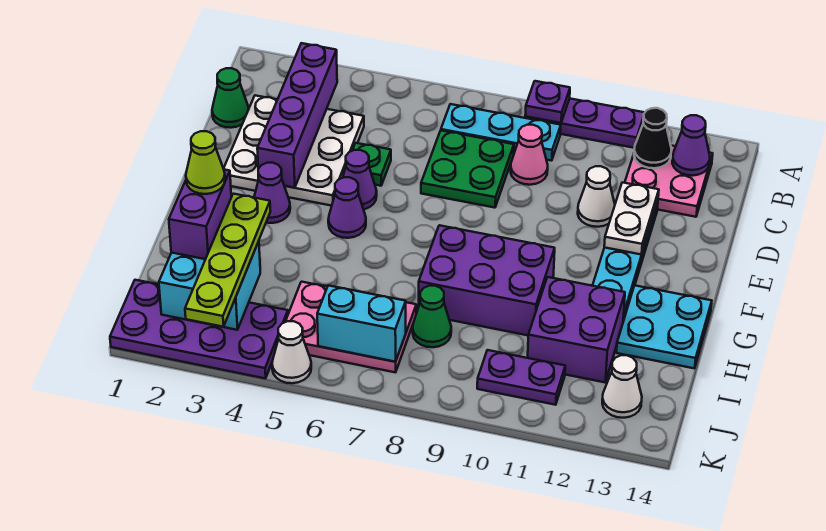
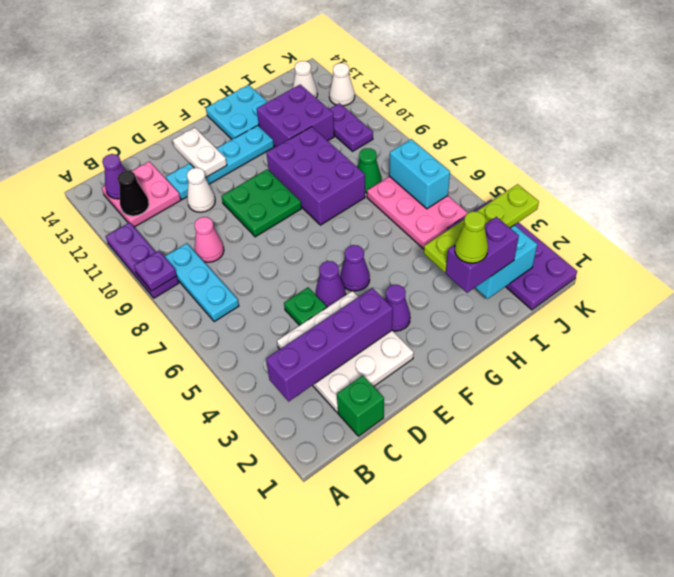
green 1x1 cone [212,68,249,128] -> green 1x1 brick [337,375,384,436]
green 2x2 plate [421,131,514,208] -> green 2x2 plate moved to [221,169,302,237]
white 1x2 plate [604,182,659,255] -> white 1x2 plate turned to [173,128,227,177]
white 1x1 cone [272,321,311,383] -> white 1x1 cone moved to [329,63,355,106]

